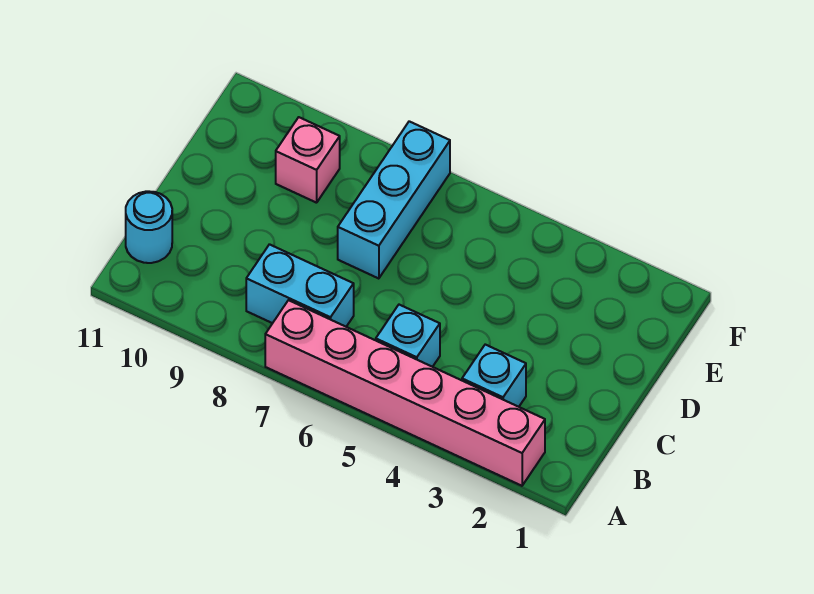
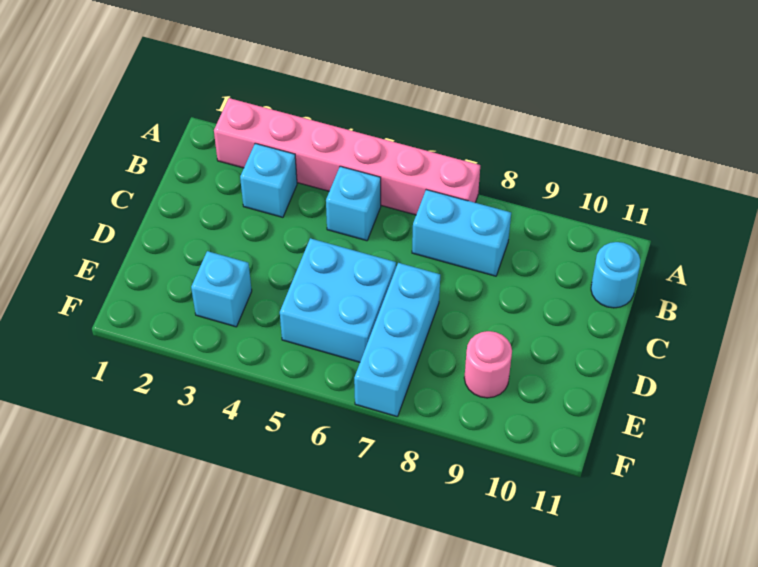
none -> cyan 2x2 brick [280,238,396,362]
none -> cyan 1x1 brick [191,251,252,327]
pink 1x1 brick [276,117,340,203] -> pink 1x1 round brick [464,331,512,398]

